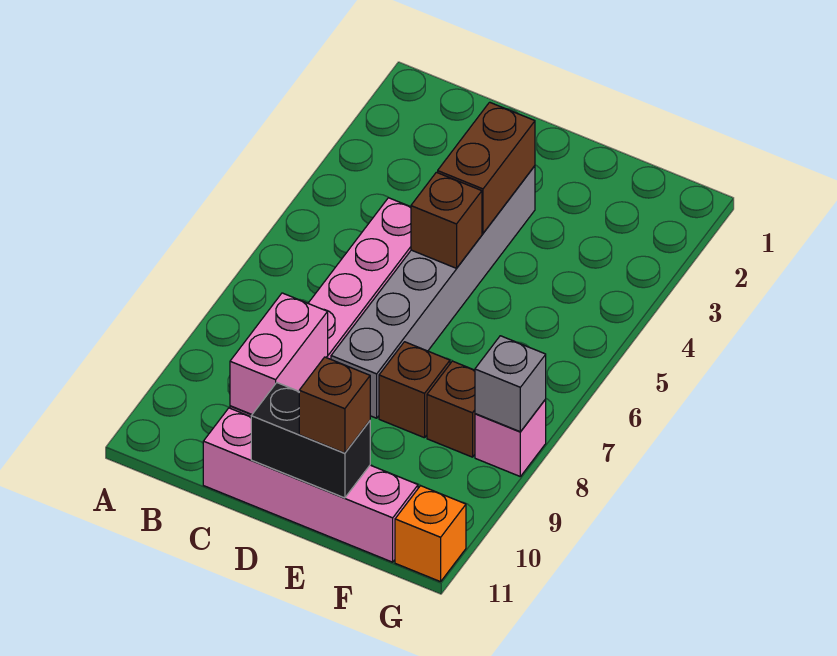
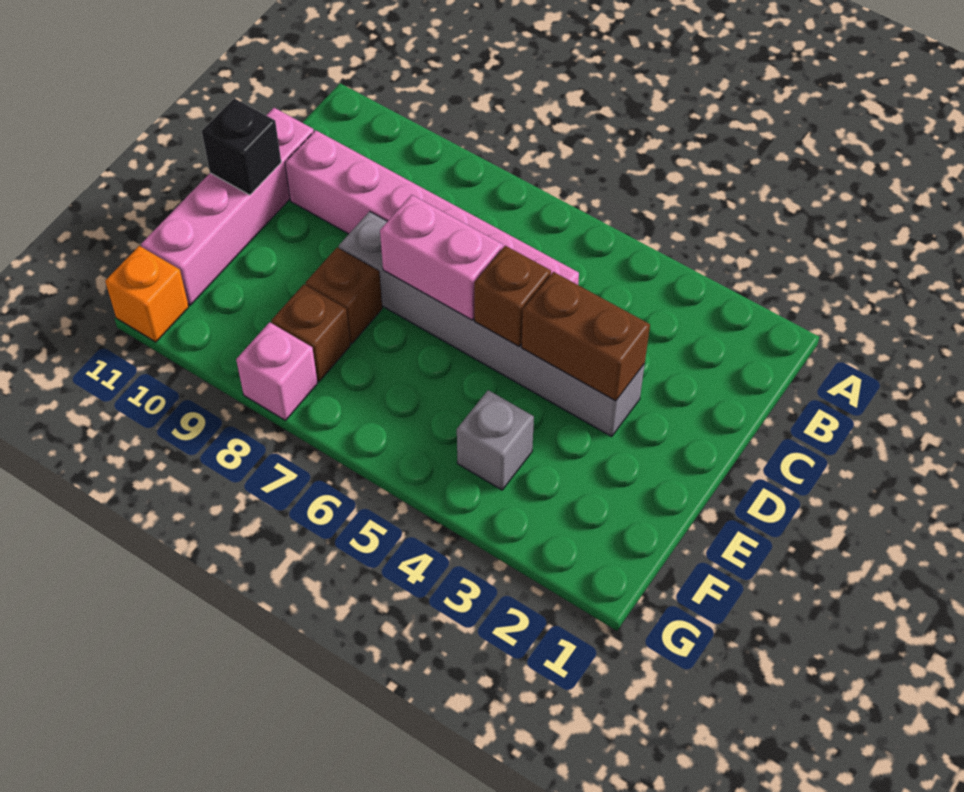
pink 1x2 brick [230,293,328,415] -> pink 1x2 brick moved to [380,195,503,320]
black 1x2 brick [251,383,370,498] -> black 1x1 brick [202,98,281,195]
brown 1x1 brick [299,357,370,453] -> none
grey 1x1 brick [475,336,546,432] -> grey 1x1 brick moved to [457,390,534,490]

